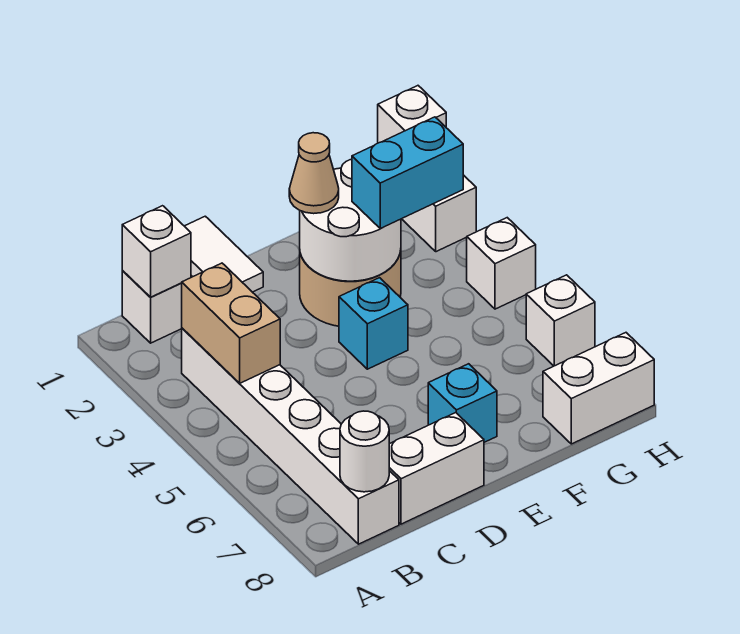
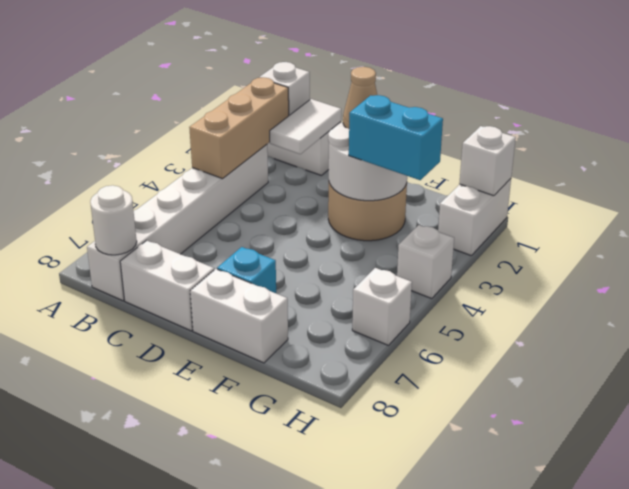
tan 1x2 brick [182,263,280,383] -> tan 1x3 brick [189,77,289,179]
cyan 1x1 brick [339,278,408,369] -> none
white 1x2 brick [543,333,654,444] -> white 1x2 brick moved to [190,269,288,363]

